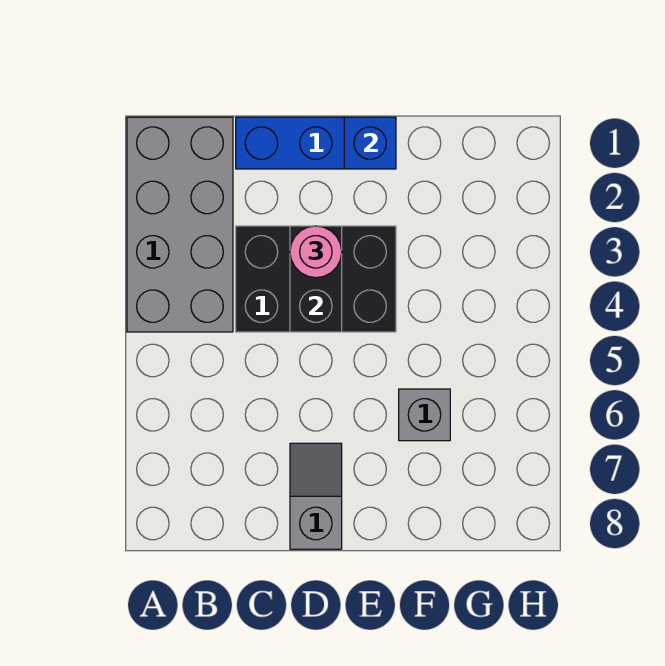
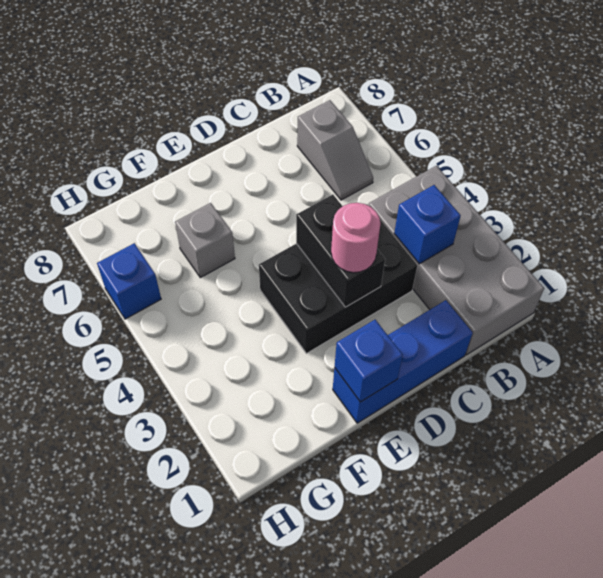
none -> blue 1x1 brick [394,185,461,264]
grey 1x2 slope [290,443,342,549] -> grey 1x2 slope moved to [297,100,373,200]
none -> blue 1x1 brick [97,243,161,319]

